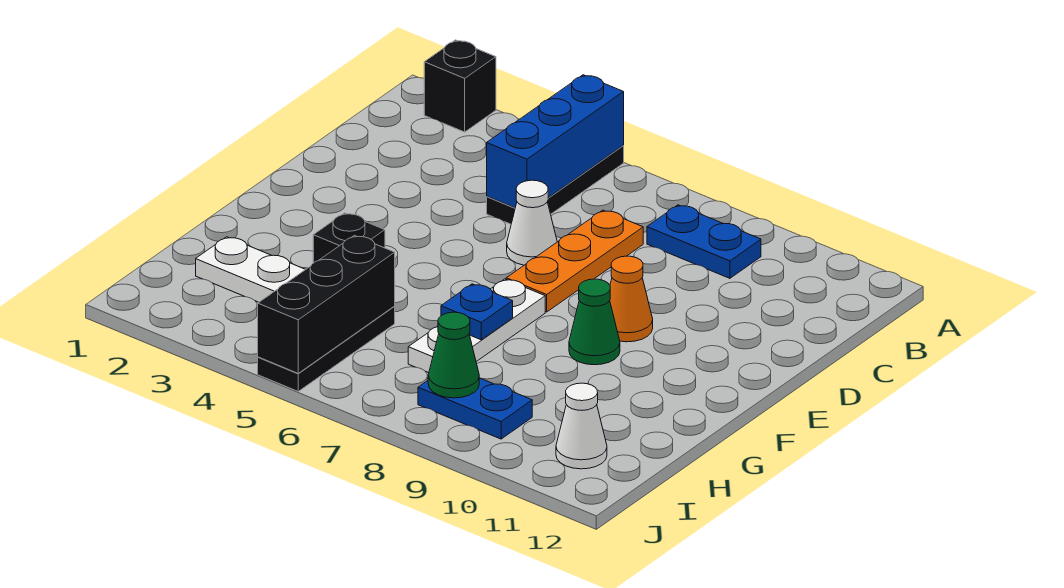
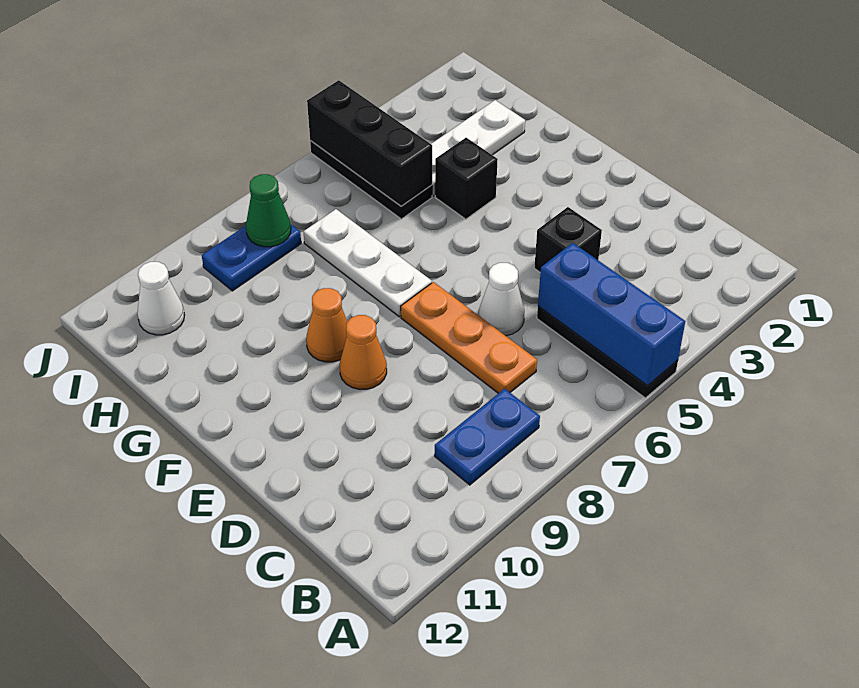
black 1x1 brick [424,40,496,132] -> black 1x1 brick moved to [534,207,602,273]
green 1x1 cone [569,279,620,365] -> orange 1x1 cone [306,288,347,362]
blue 1x1 plate [441,284,513,340] -> none

